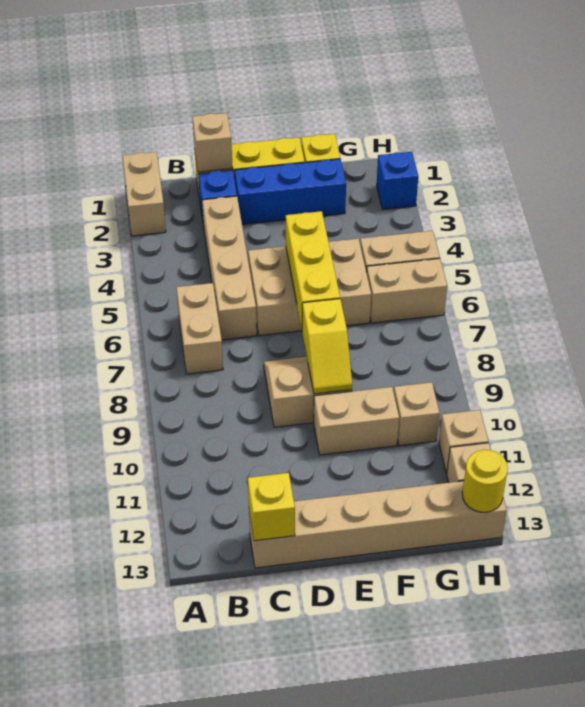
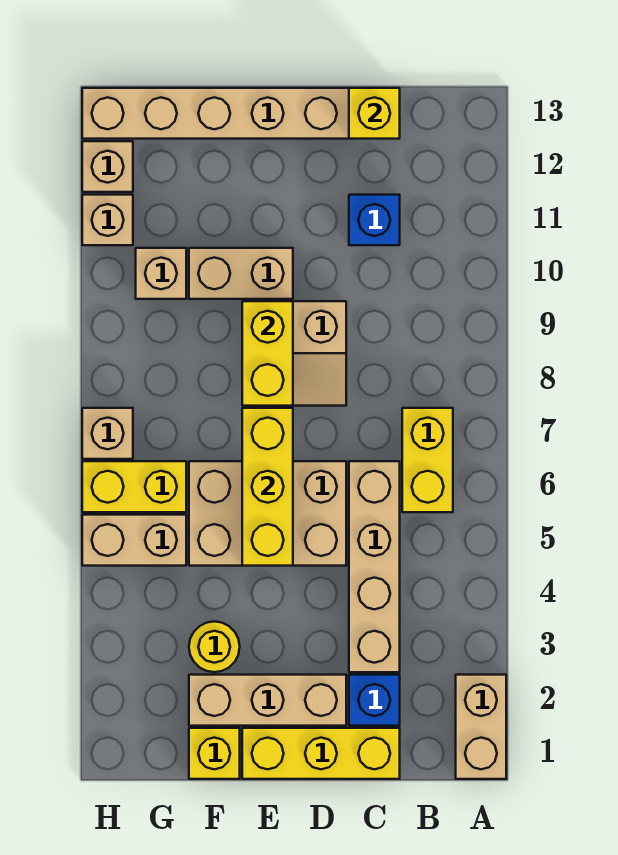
tan 1x2 brick [176,283,223,374] -> yellow 1x2 brick [402,408,453,512]
tan 1x1 brick [192,113,233,172] -> tan 1x1 brick moved to [82,408,133,459]
blue 1x3 brick [235,159,346,224] -> tan 1x3 brick [189,675,346,726]
yellow 1x2 slope [302,299,352,394] -> yellow 1x2 brick [242,301,293,406]
tan 1x2 brick [367,259,447,323] -> yellow 1x2 brick [82,461,186,512]
blue 1x1 brick [377,152,418,209] -> blue 1x1 brick moved to [349,195,400,245]
yellow 1x1 round brick [462,450,508,512] -> yellow 1x1 round brick moved to [189,621,240,672]

